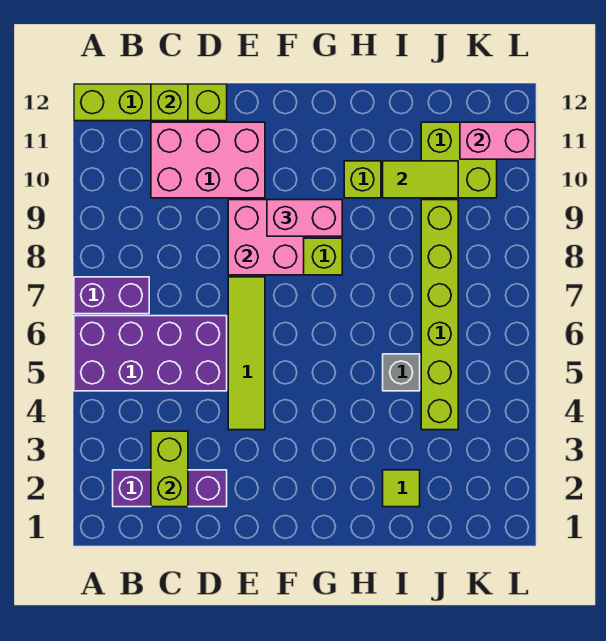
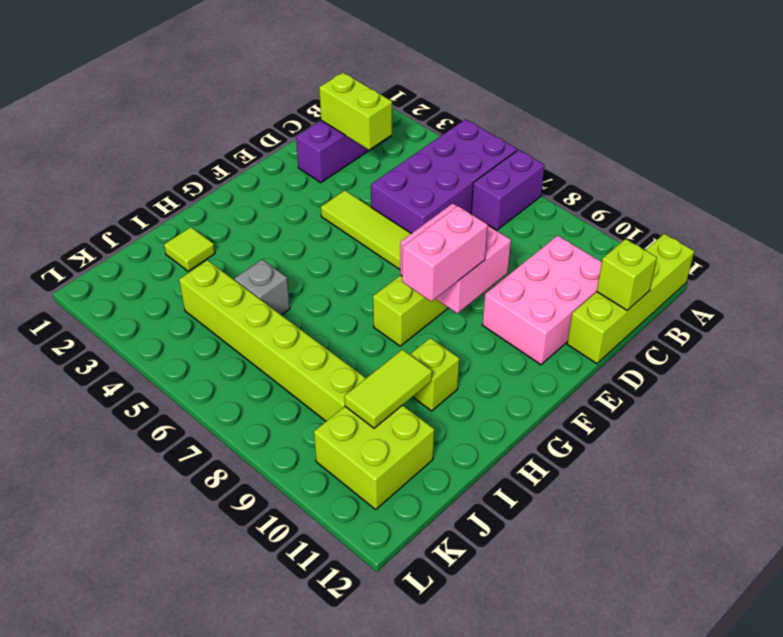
pink 1x2 brick [460,122,535,159] -> none

